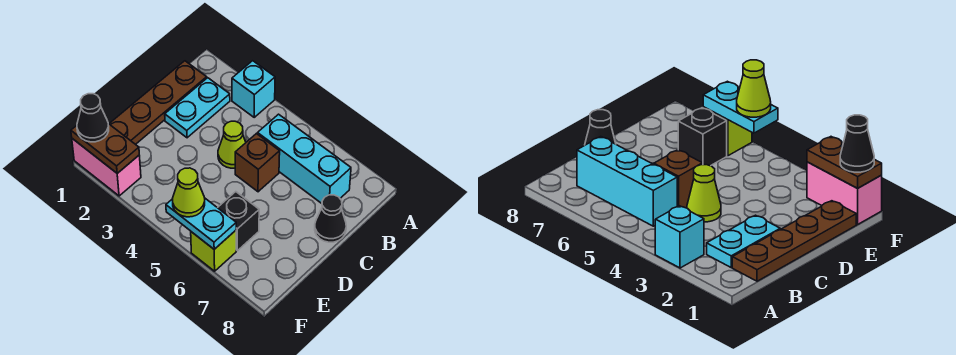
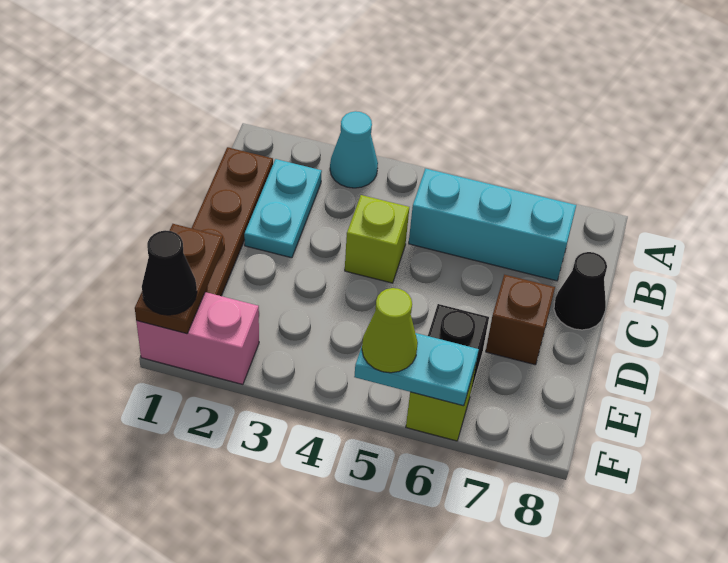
cyan 1x1 brick [232,61,275,117] -> cyan 1x1 cone [330,111,378,188]
lime 1x1 cone [218,121,246,168] -> lime 1x1 brick [345,195,409,283]
brown 1x1 brick [235,134,280,192] -> brown 1x1 brick moved to [486,275,555,365]
brown 1x2 plate [71,124,139,173] -> brown 1x2 plate turned to [135,224,223,334]

